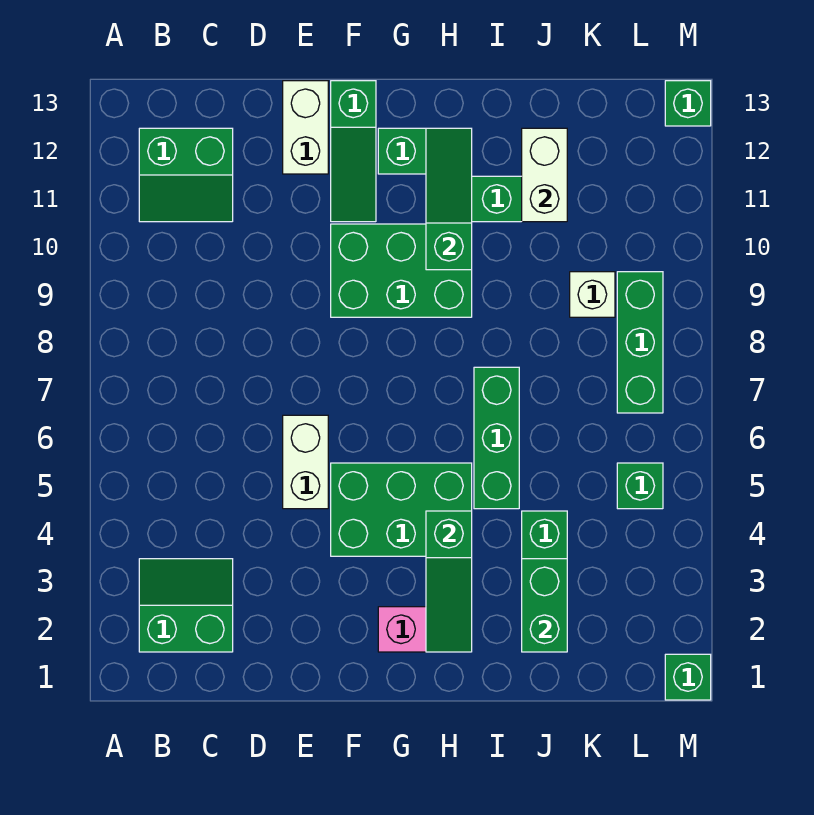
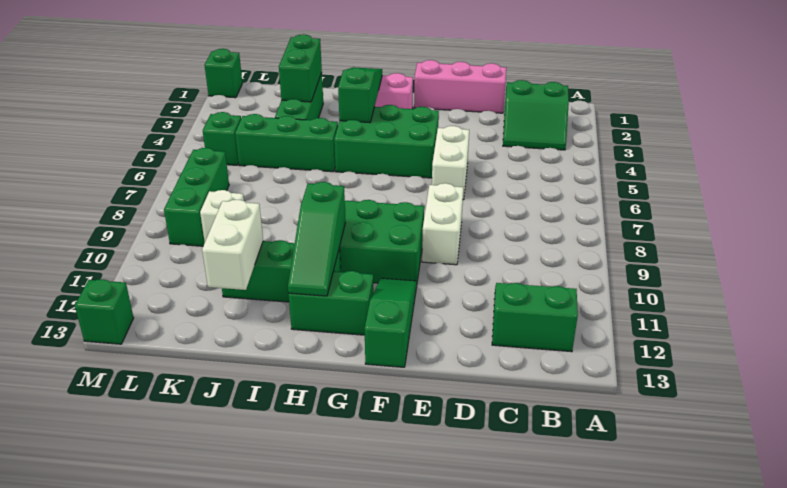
none -> pink 1x3 brick [414,60,506,113]
white 1x2 brick [283,81,328,174] -> white 1x2 brick moved to [422,183,463,265]
green 1x3 brick [474,367,519,509] -> green 1x3 brick turned to [235,114,338,172]

